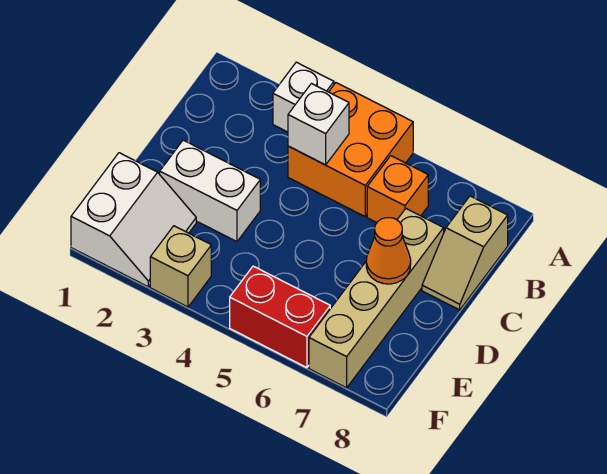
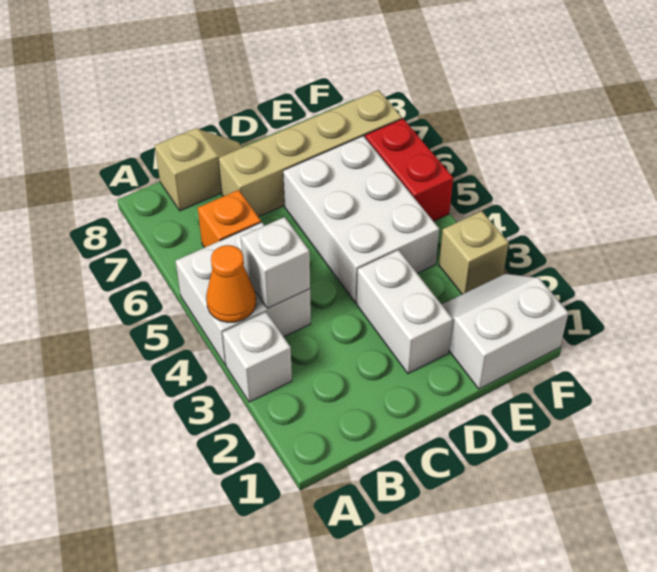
orange 2x2 brick [288,83,413,216] -> white 2x2 brick [176,222,311,365]
none -> white 2x3 brick [283,136,439,303]
orange 1x1 cone [366,218,411,284] -> orange 1x1 cone moved to [206,245,256,322]

